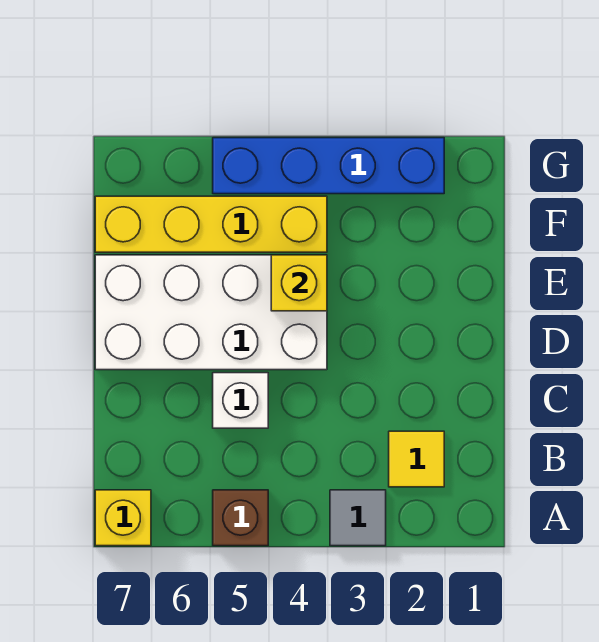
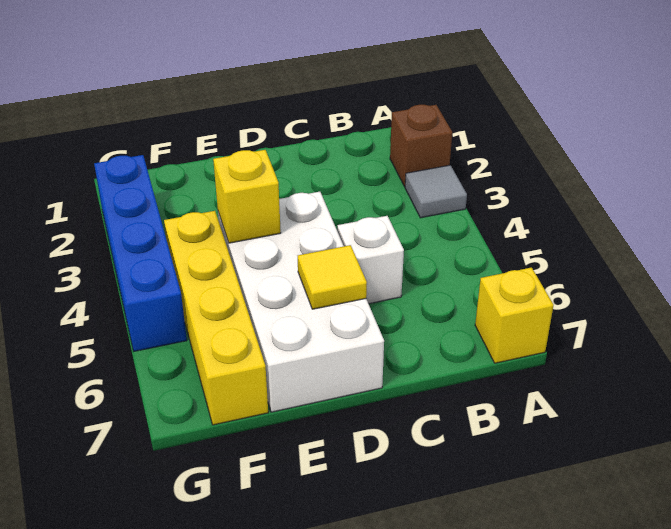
brown 1x1 brick [213,490,268,546] -> brown 1x1 brick moved to [390,105,452,187]
yellow 1x1 tile [389,431,444,487] -> yellow 1x1 tile moved to [298,245,367,309]

